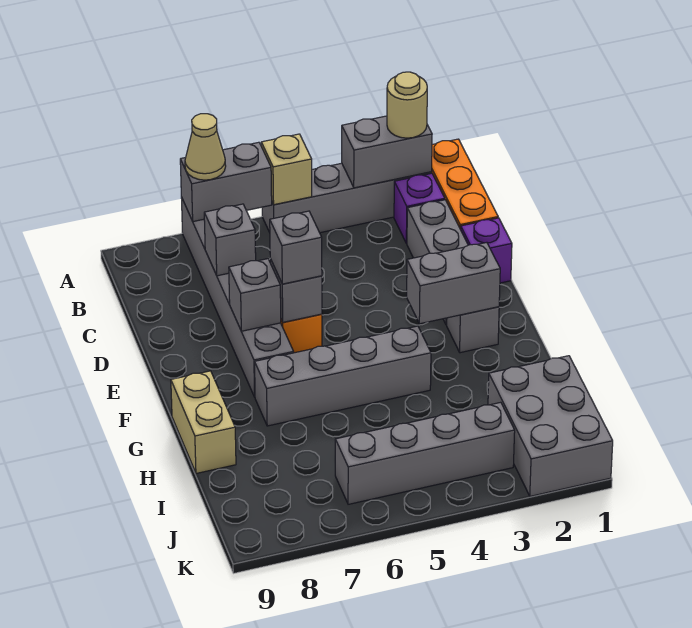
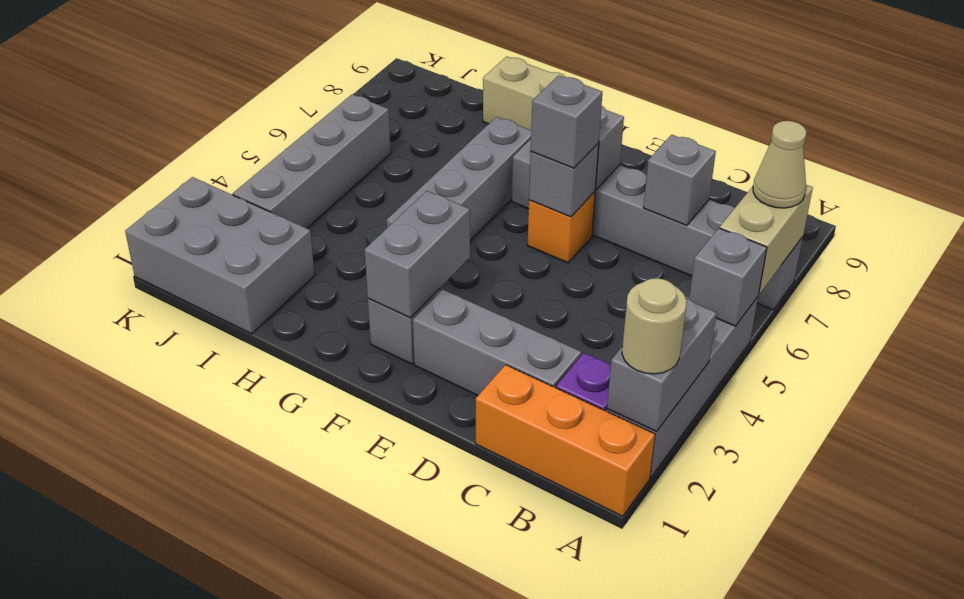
tan 1x1 brick [261,134,312,205] -> grey 1x1 brick [689,228,767,326]
grey 1x2 brick [180,142,272,222] -> tan 1x2 brick [720,185,813,294]
purple 1x1 brick [461,218,512,283] -> none

